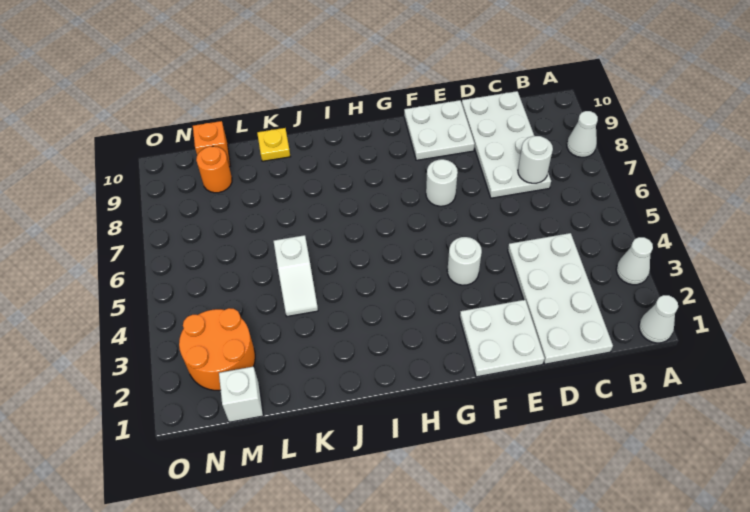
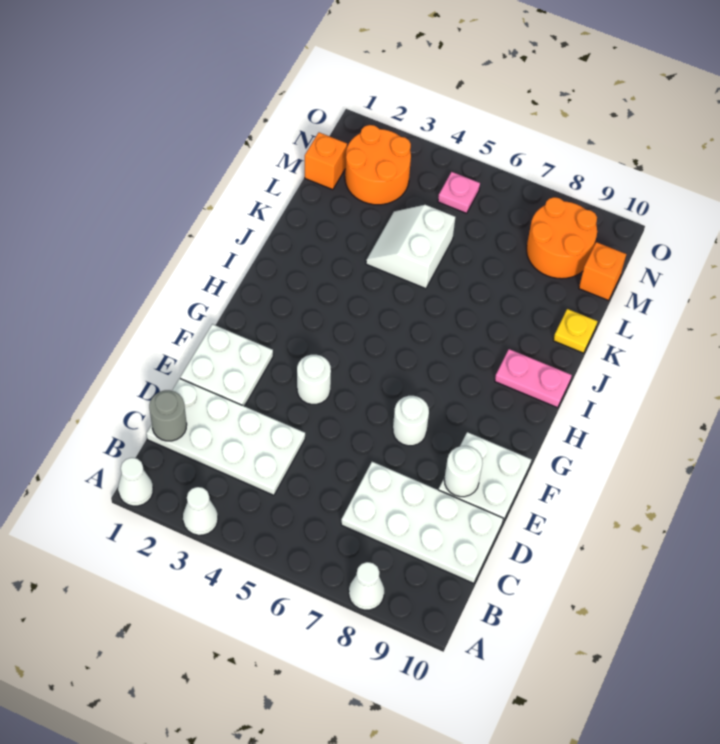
none -> grey 1x1 round brick [149,390,187,441]
white 1x1 round brick [518,136,553,183] -> white 1x1 round brick moved to [444,446,482,497]
none -> pink 1x2 plate [495,349,572,408]
white 1x2 slope [274,235,318,316] -> white 2x2 slope [366,205,455,289]
white 1x1 brick [219,367,263,422] -> orange 1x1 brick [305,132,347,190]
orange 1x1 round brick [196,146,232,193] -> orange 2x2 round brick [527,197,597,279]
none -> pink 1x1 plate [438,172,480,213]

